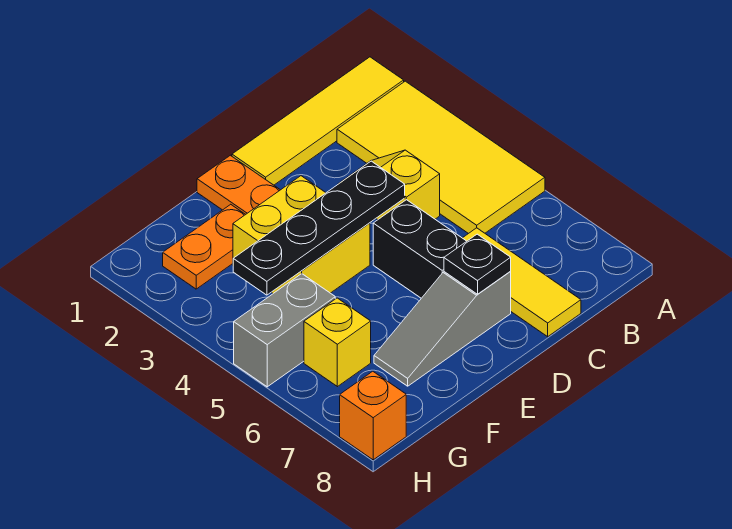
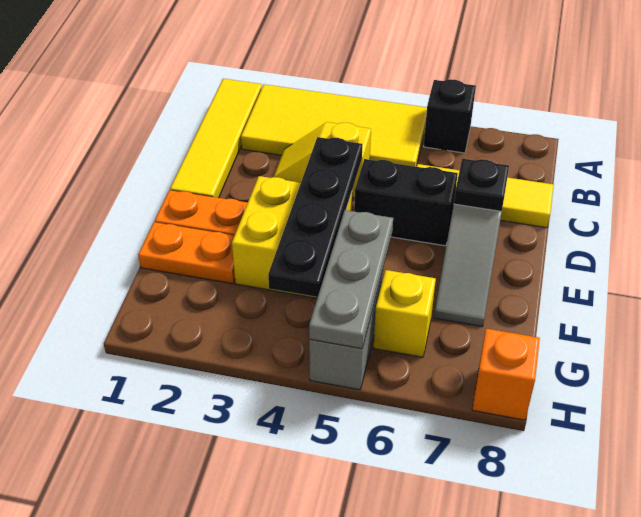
none -> black 1x1 brick [423,79,476,153]
orange 1x2 plate [163,204,246,289] -> orange 1x2 plate turned to [138,222,235,284]
none -> grey 1x3 plate [309,210,393,349]

